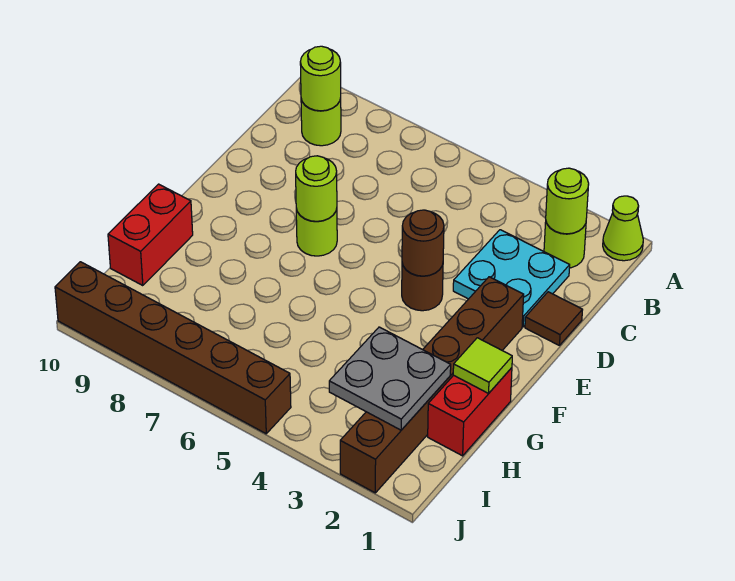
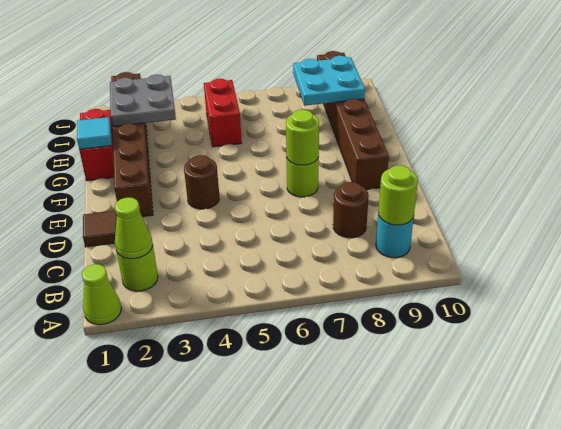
lime 1x1 round brick [546,168,589,234] -> lime 1x1 cone [115,198,153,259]
lime 1x1 round brick [301,98,341,146] -> cyan 1x1 round brick [376,214,414,258]
cyan 2x2 plate [453,230,570,327] -> cyan 2x2 plate moved to [293,56,365,106]
brown 1x1 round brick [402,210,444,276] -> brown 1x1 round brick moved to [333,182,369,238]
lime 1x1 tile [453,338,512,393] -> cyan 1x1 tile [77,117,111,149]
red 1x2 brick [108,184,193,286] -> red 1x2 brick moved to [204,79,242,147]
brown 1x6 brick [55,262,291,434] -> brown 1x6 brick turned to [317,51,389,189]

